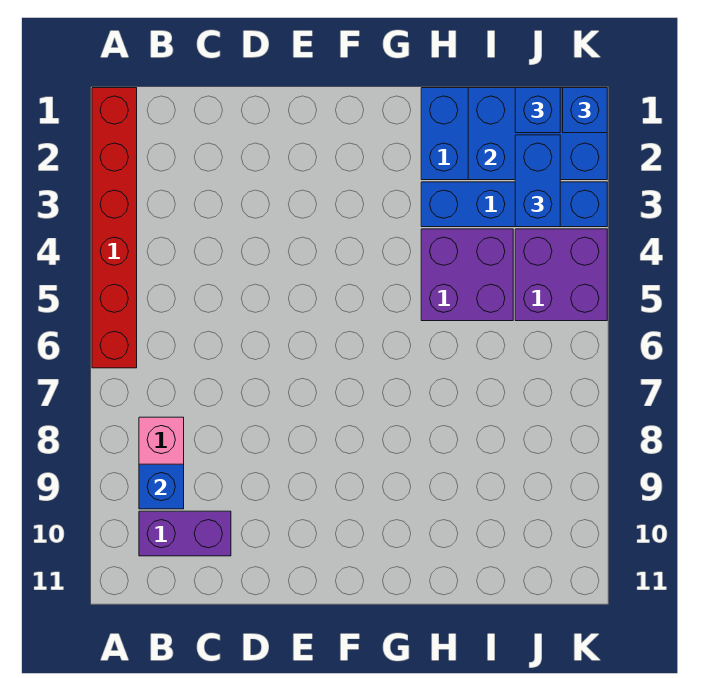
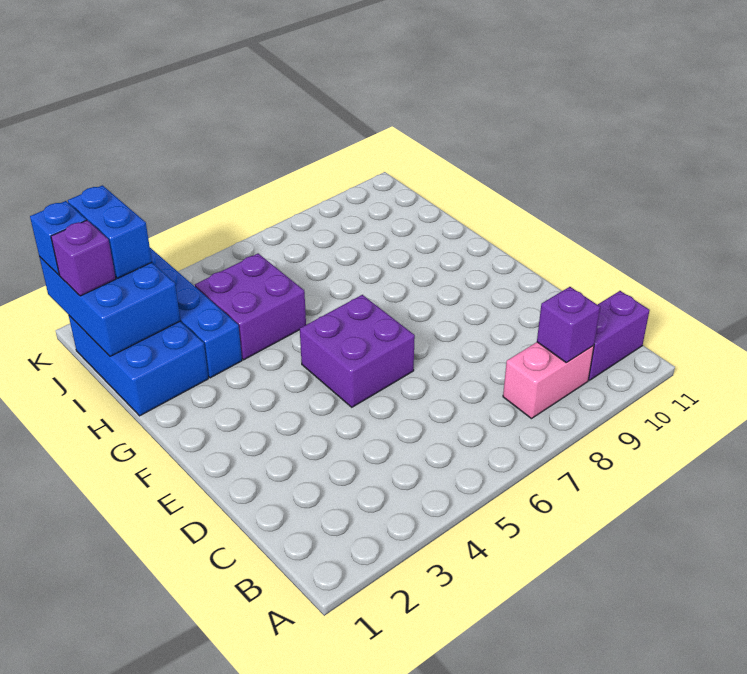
red 1x6 brick [92,88,137,368] -> none
blue 1x1 brick [139,464,184,509] -> purple 1x1 brick [537,287,600,363]
purple 1x2 brick [139,511,231,556] -> purple 1x2 brick turned to [588,291,650,380]
blue 1x1 brick [515,88,560,133] -> purple 1x1 brick [51,220,116,296]
blue 1x2 brick [515,135,560,227] -> blue 1x2 brick turned to [68,185,152,278]
purple 2x2 brick [515,229,607,321] -> purple 2x2 brick moved to [300,295,415,407]

